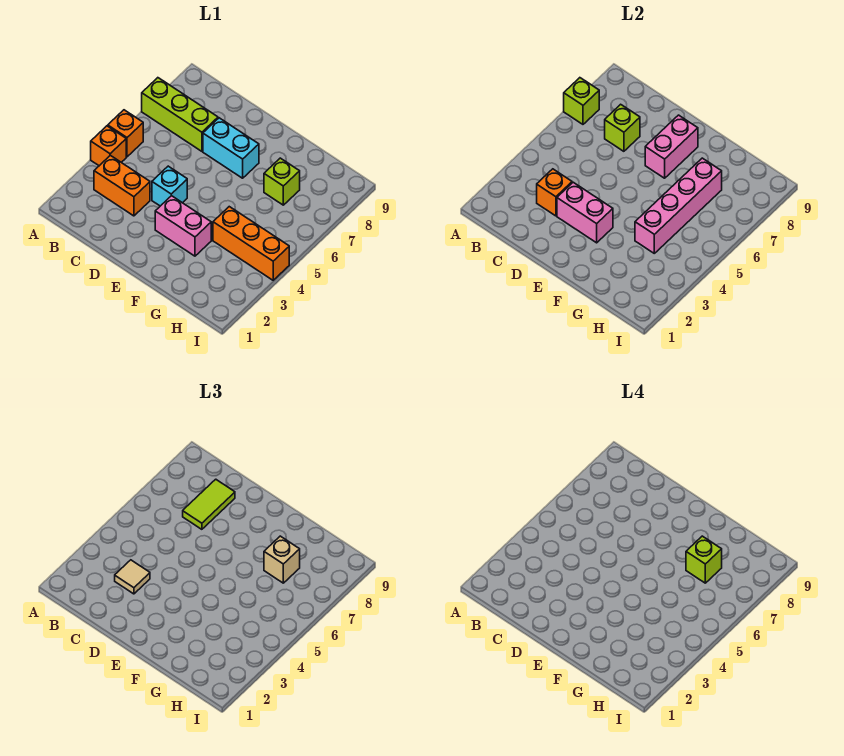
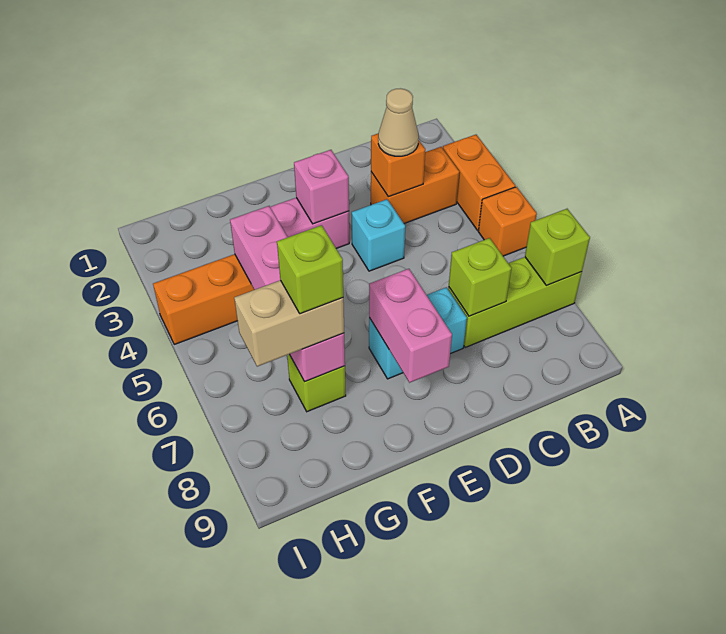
orange 1x1 brick [91,126,126,166] -> orange 1x2 brick [443,135,515,230]
tan 1x1 tile [115,560,150,594] -> tan 1x1 cone [378,88,419,156]
lime 1x2 tile [183,479,235,529] -> none
pink 1x2 brick [557,182,613,243] -> pink 1x1 brick [294,150,349,224]
tan 1x1 brick [264,536,300,583] -> tan 1x2 brick [234,280,344,367]

